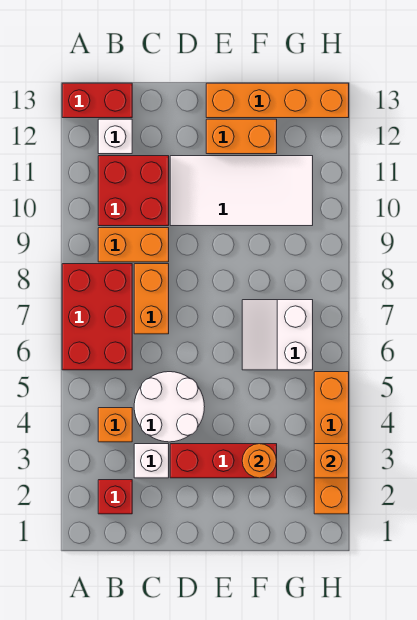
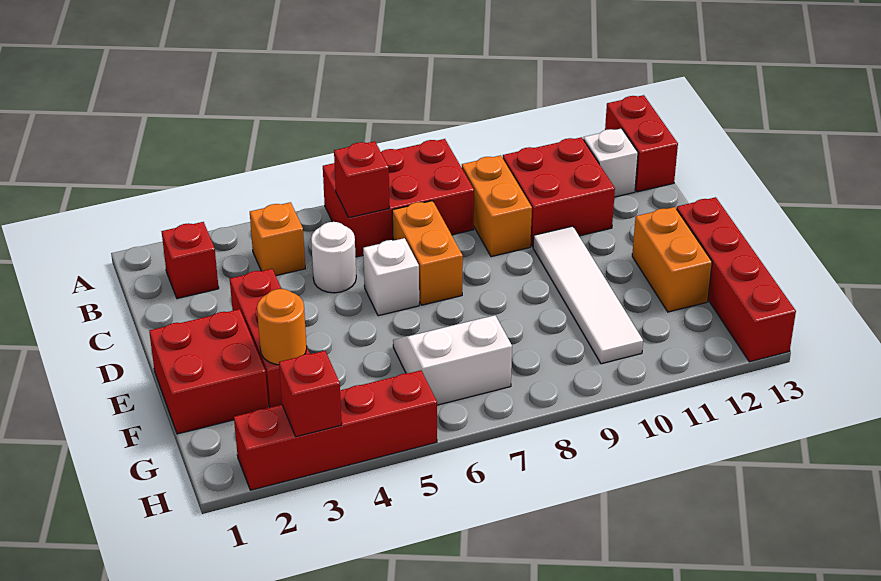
none -> red 1x1 brick [334,141,389,218]
white 1x1 brick [134,444,169,478] -> white 1x1 brick moved to [363,238,419,316]
white 2x2 round brick [134,372,205,442] -> white 1x1 round brick [311,222,356,293]
orange 1x2 brick [134,264,169,334] -> orange 1x2 brick turned to [392,201,463,305]
white 2x4 tile [170,156,313,226] -> white 1x4 tile [533,226,643,364]
none -> red 2x2 brick [149,309,268,434]
orange 1x4 brick [206,83,349,118] -> red 1x4 brick [677,197,796,362]
orange 1x4 brick [314,372,349,514] -> red 1x4 brick [234,370,437,490]
orange 1x1 brick [314,444,349,478] -> red 1x1 brick [279,351,342,437]

